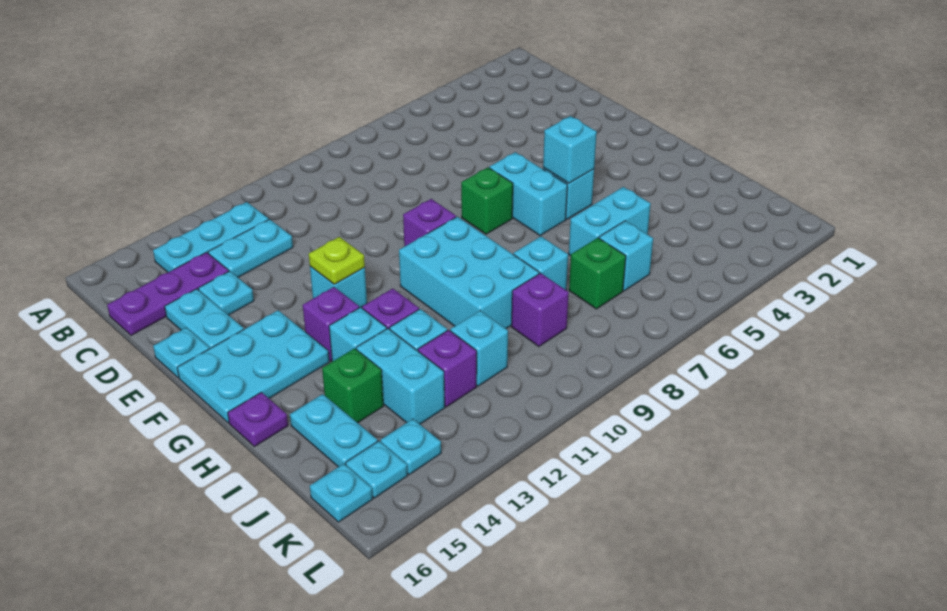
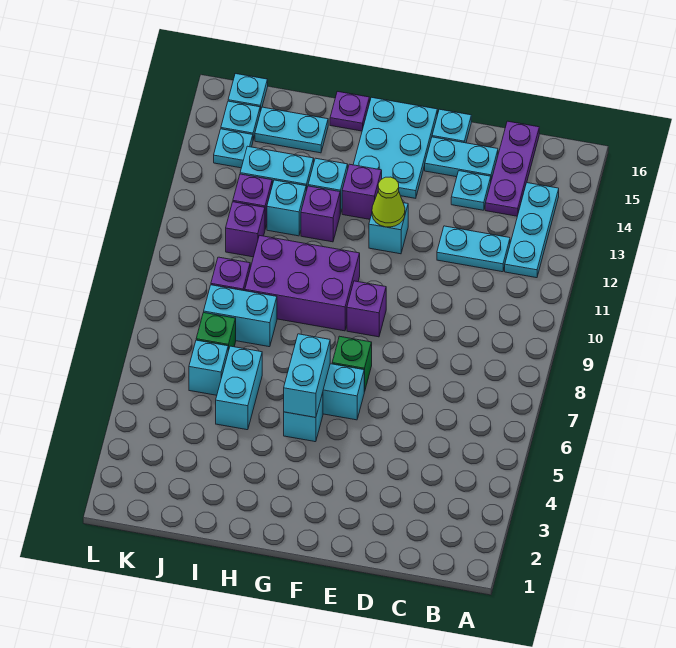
cyan 1x2 plate [208,219,293,277] -> cyan 1x2 plate turned to [437,226,510,272]
lime 1x1 plate [309,237,365,284] -> lime 1x1 cone [372,177,405,227]
cyan 1x1 brick [543,116,597,183] -> cyan 1x2 brick [284,334,330,418]
cyan 2x3 brick [399,217,539,329] -> purple 2x3 brick [245,235,360,331]
cyan 1x1 brick [513,237,568,290] -> cyan 1x2 brick [204,285,277,347]
green 1x1 brick [322,348,384,423] -> none
cyan 1x1 brick [450,311,508,386] -> purple 1x1 brick [226,202,265,257]

